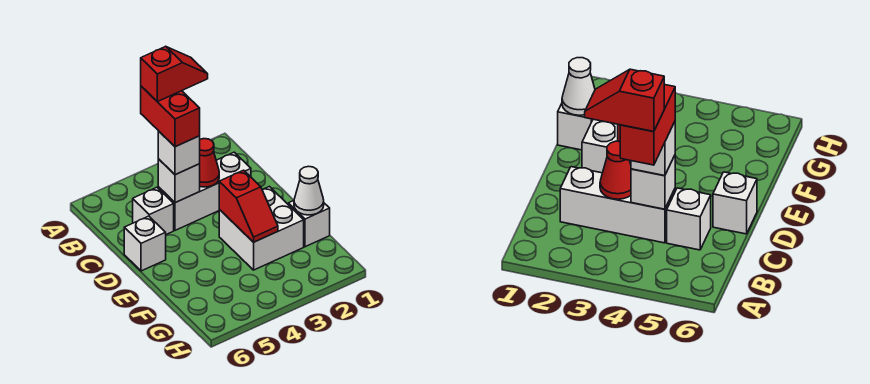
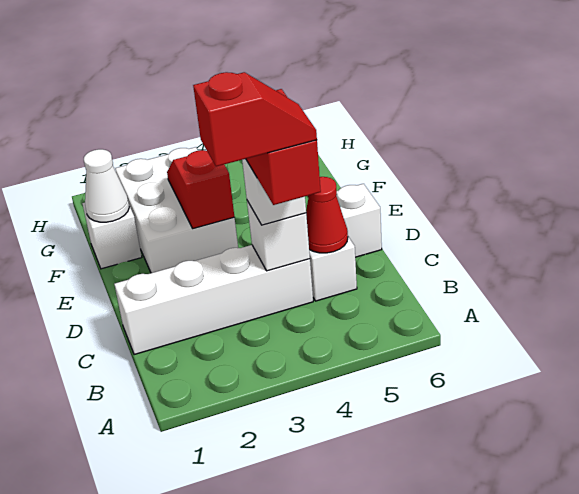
red 1x2 slope [141,46,208,102] -> red 1x2 slope turned to [193,72,317,167]
white 1x3 brick [158,152,251,230] -> white 1x4 brick [114,245,313,355]
red 1x1 cone [200,139,219,187] -> red 1x1 cone moved to [306,177,348,253]
white 2x2 brick [219,187,304,270] -> white 2x3 brick [115,147,238,273]

